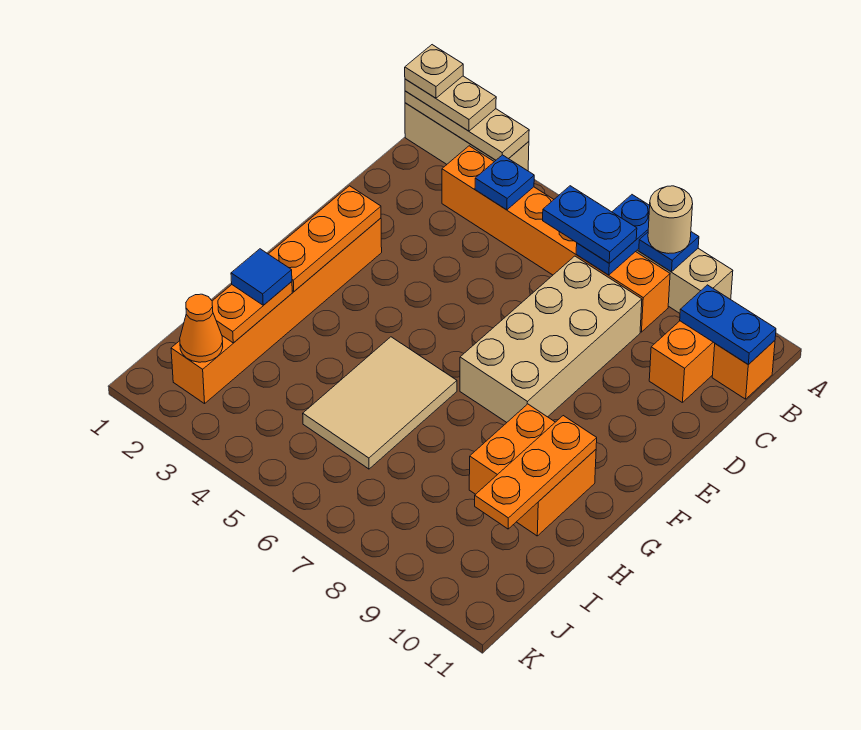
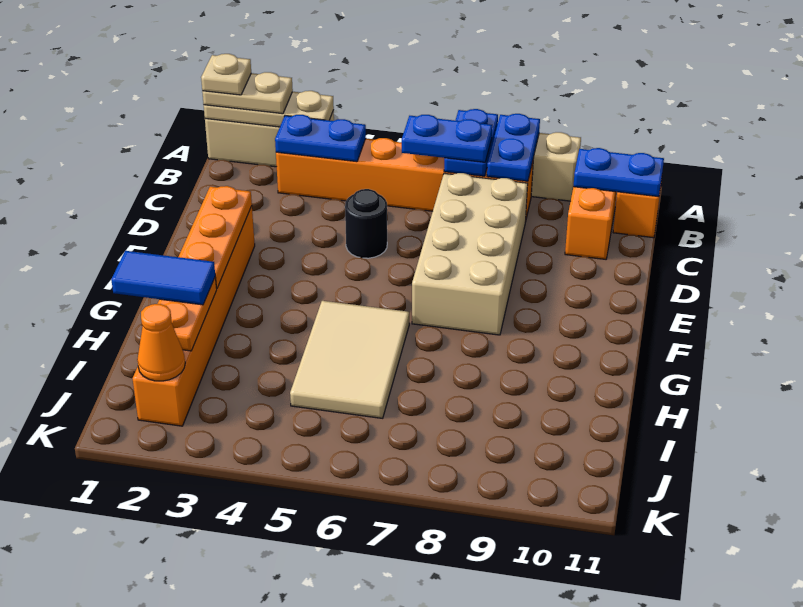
blue 1x1 plate [639,232,699,272] -> blue 1x2 plate [487,114,540,181]
tan 1x1 round brick [648,186,693,254] -> none
blue 1x1 plate [475,155,534,210] -> blue 1x2 plate [275,115,366,162]
none -> black 1x1 round brick [345,189,387,258]
orange 2x2 brick [469,404,596,536] -> none
orange 1x3 plate [475,416,597,529] -> none
blue 1x1 tile [231,249,292,305] -> blue 1x2 tile [111,251,215,305]

